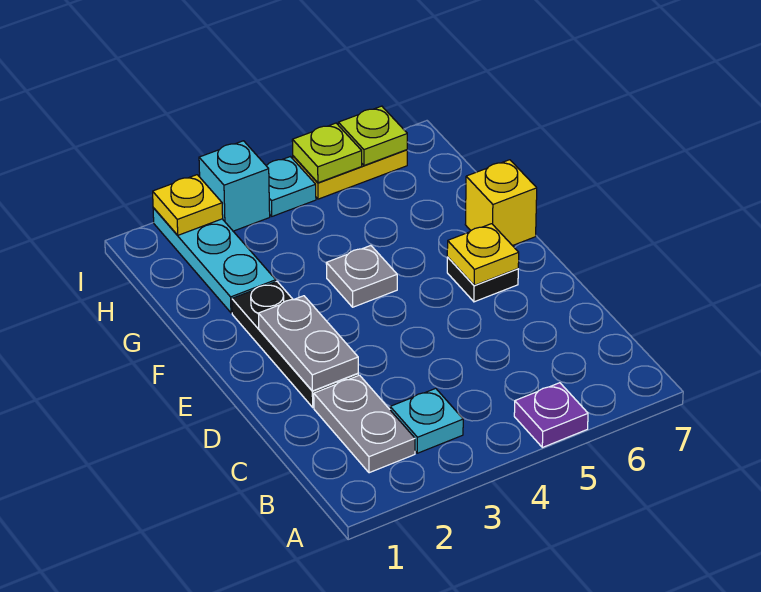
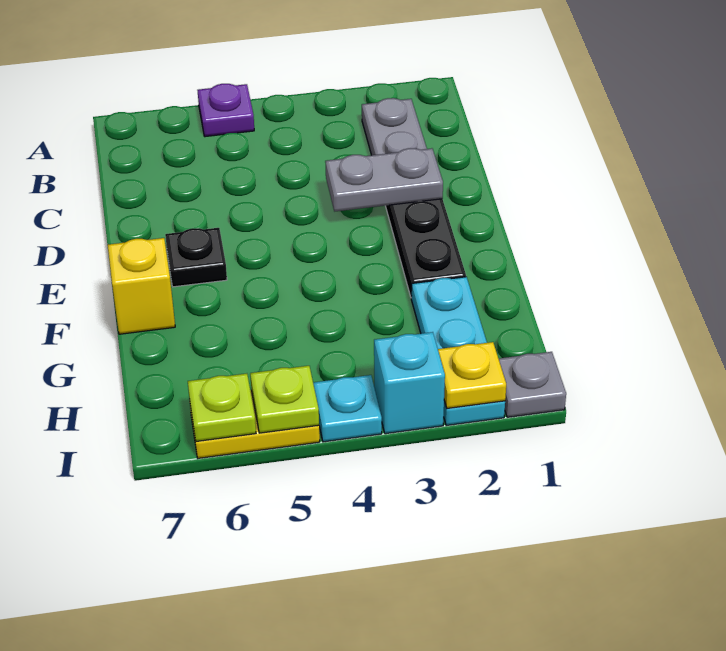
cyan 1x1 plate [390,388,463,453] -> none
grey 1x2 plate [258,296,358,391] -> grey 1x2 plate turned to [325,148,443,211]
yellow 1x1 plate [447,224,519,285] -> none
grey 1x1 plate [326,246,397,307] -> grey 1x1 plate moved to [499,352,566,417]

